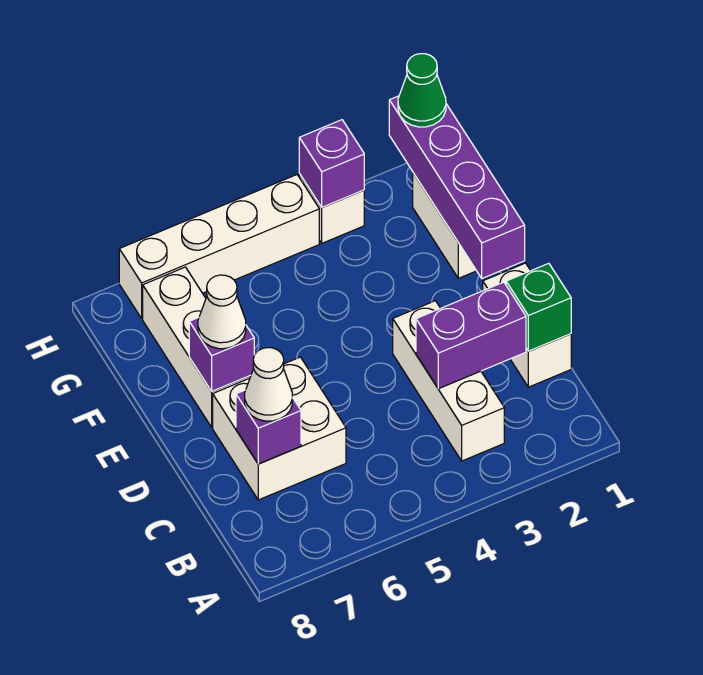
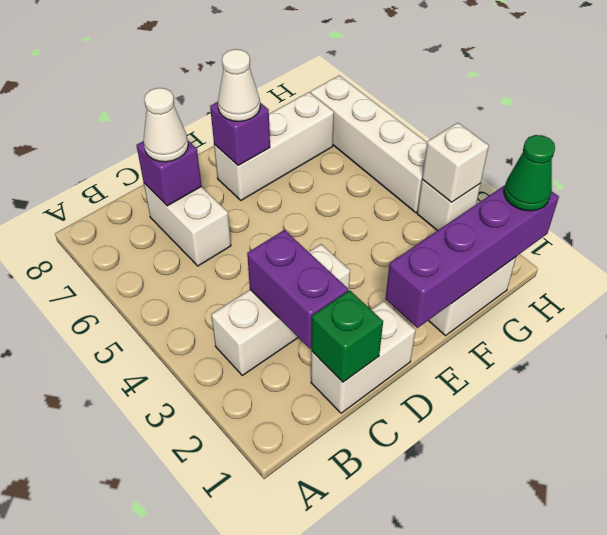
white 2x2 brick [213,357,346,500] -> white 1x2 brick [144,183,231,266]
purple 1x1 brick [299,120,364,207] -> white 1x1 brick [422,123,489,202]

